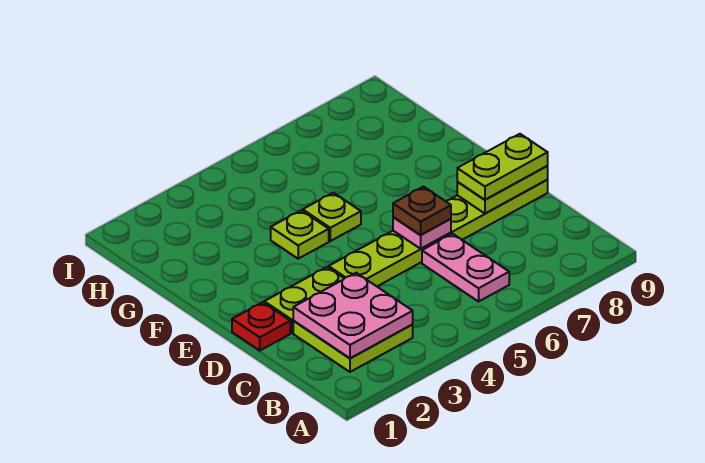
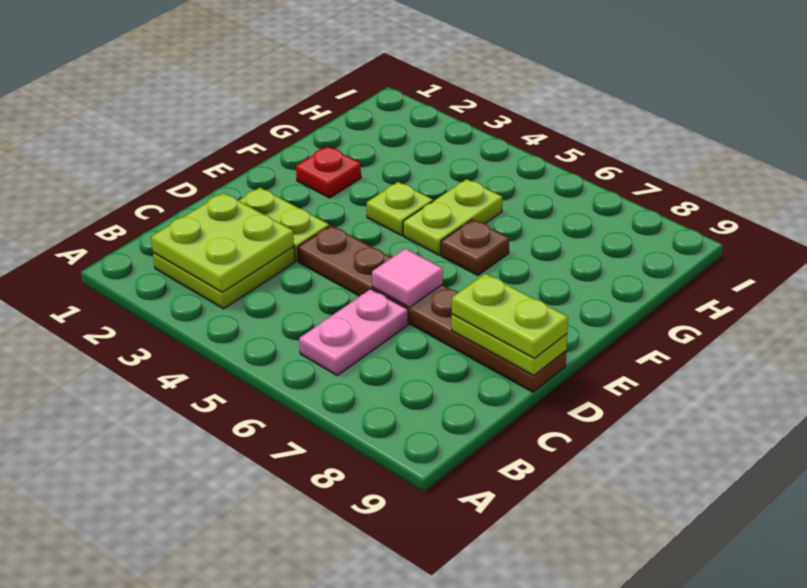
pink 2x2 plate [293,273,413,358] -> lime 2x2 plate [151,193,294,292]
red 1x1 plate [232,302,290,350] -> red 1x1 plate moved to [296,146,361,198]
lime 1x6 plate [329,180,548,286] -> brown 1x6 plate [298,225,566,392]
pink 1x1 plate [393,217,451,249] -> pink 1x1 tile [372,249,443,307]
brown 1x1 plate [393,187,451,235] -> brown 1x1 plate moved to [441,219,509,275]
lime 1x1 plate [303,193,361,241] -> lime 1x2 plate [403,179,502,255]

